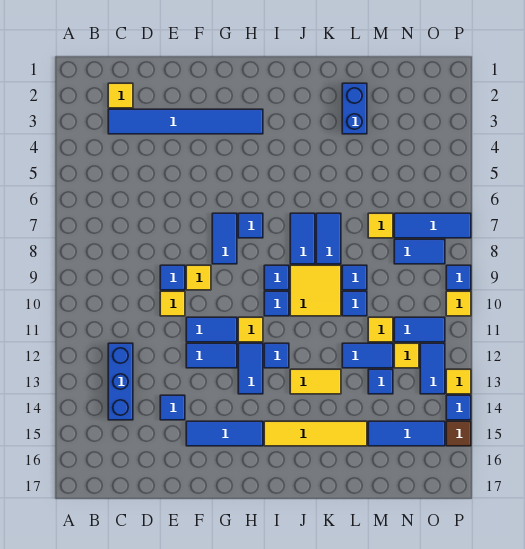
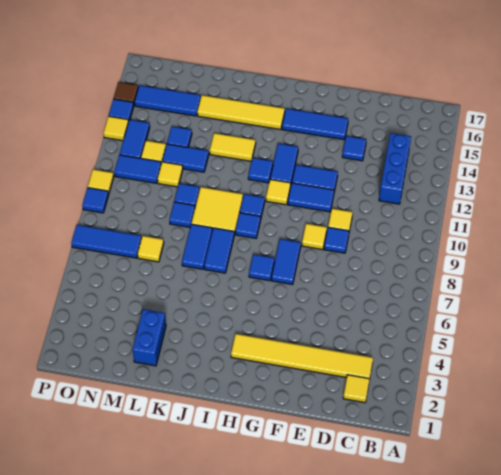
blue 1x6 tile [108,109,263,134] -> yellow 1x6 tile [231,334,373,379]
blue 1x2 tile [394,239,445,264] -> none

